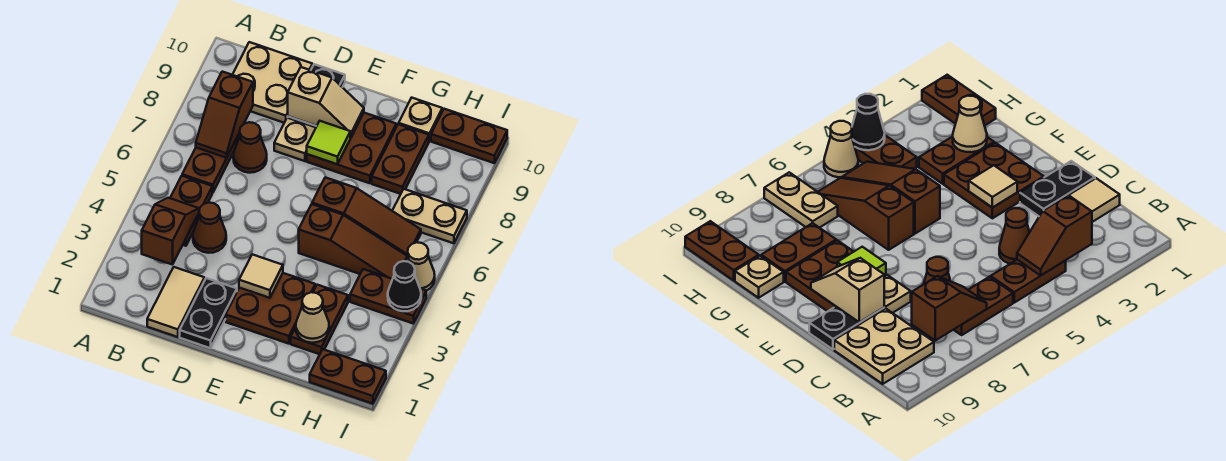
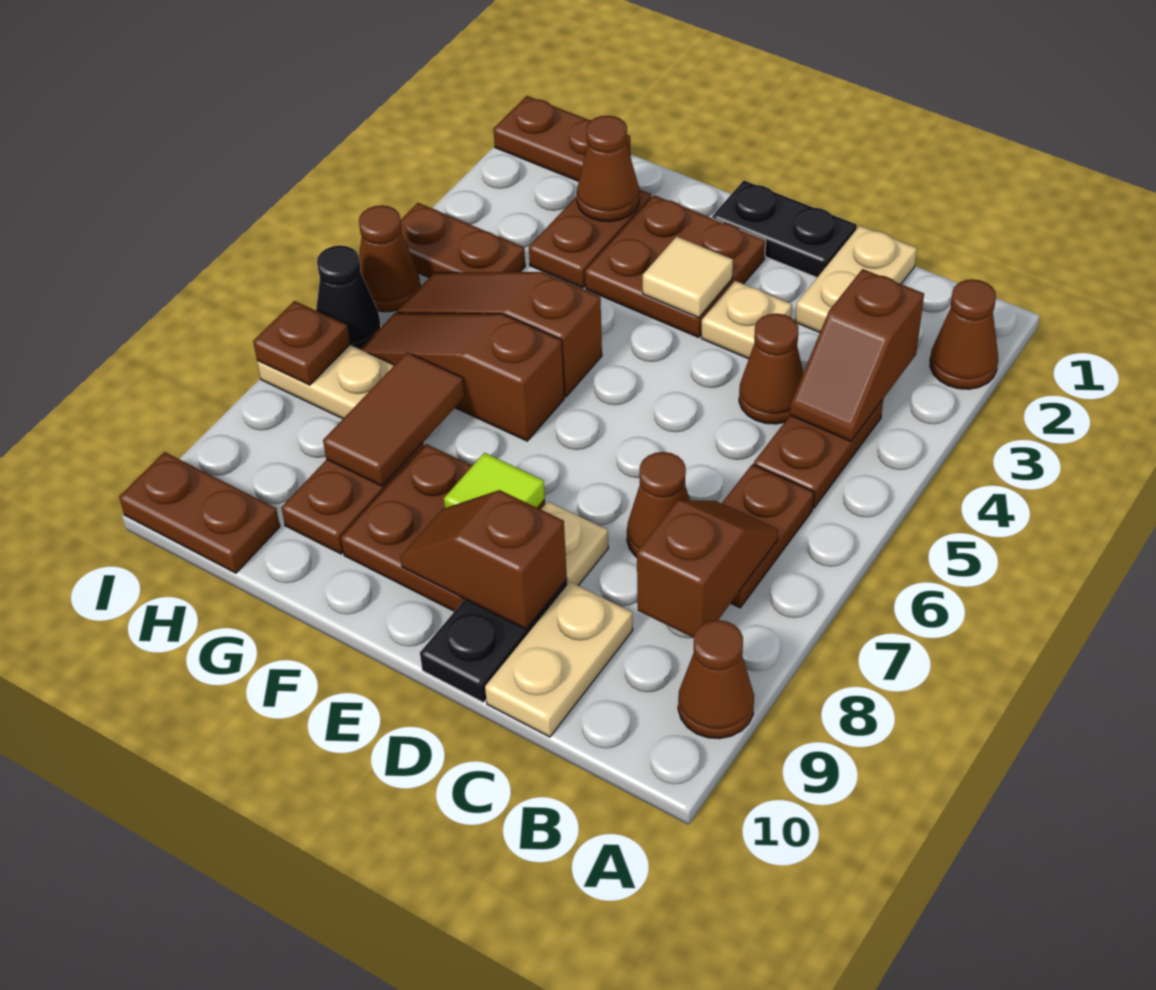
none -> brown 1x1 cone [930,279,998,389]
none -> brown 1x1 cone [678,620,754,739]
tan 2x2 plate [233,42,312,123] -> tan 1x2 plate [485,582,633,737]
tan 1x2 tile [147,267,204,337] -> tan 1x2 plate [795,226,917,332]
black 1x2 plate [180,278,237,348] -> black 1x2 plate turned to [712,181,857,277]
tan 1x2 slope [288,67,364,138] -> brown 1x2 slope [401,490,567,629]
tan 1x1 cone [296,292,329,343] -> brown 1x1 cone [577,115,639,222]
none -> brown 1x2 tile [323,352,465,486]
tan 1x1 plate [399,98,442,141] -> tan 1x1 plate moved to [701,281,792,359]
black 1x1 cone [388,261,421,311] -> black 1x1 cone moved to [316,245,381,349]
tan 1x1 cone [406,242,435,291] -> brown 1x1 cone [359,205,420,312]
none -> brown 1x1 plate [253,301,350,385]

